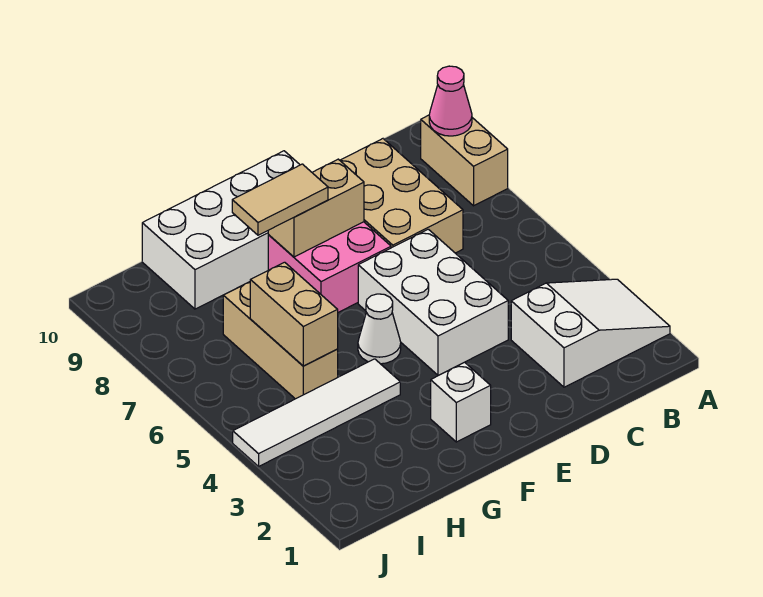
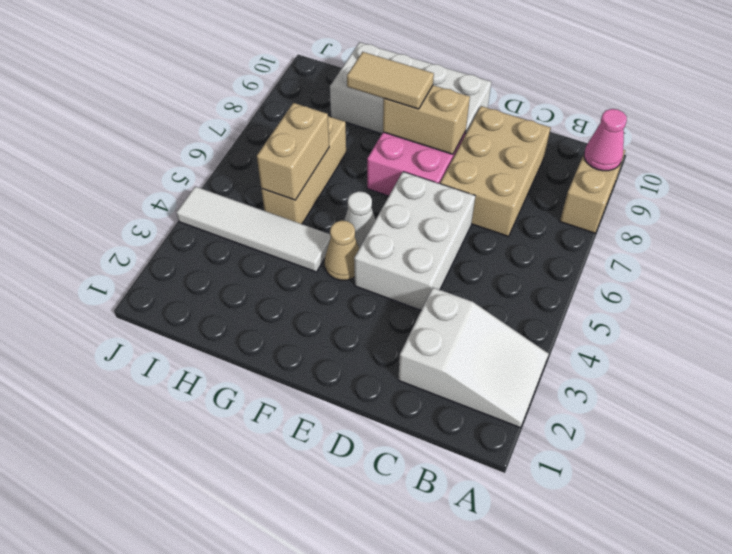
white 1x1 brick [431,362,491,442] -> none
none -> tan 1x1 cone [325,221,359,280]

